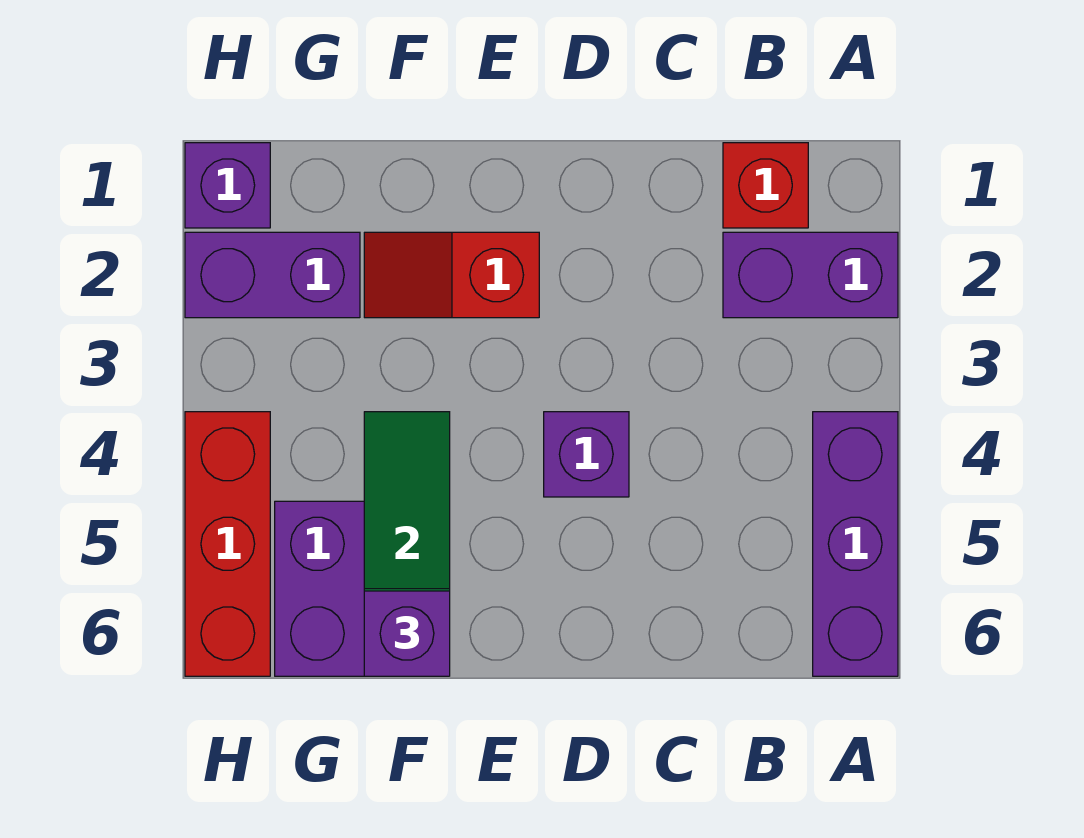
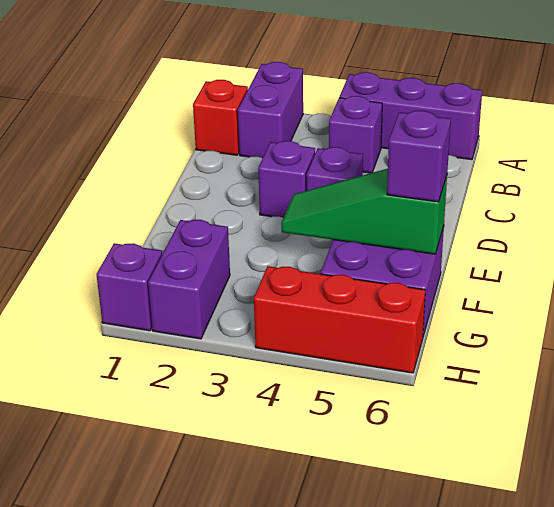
none -> purple 1x1 brick [329,96,382,173]
none -> purple 1x1 brick [258,141,315,218]
red 1x2 slope [364,232,539,318] -> none

